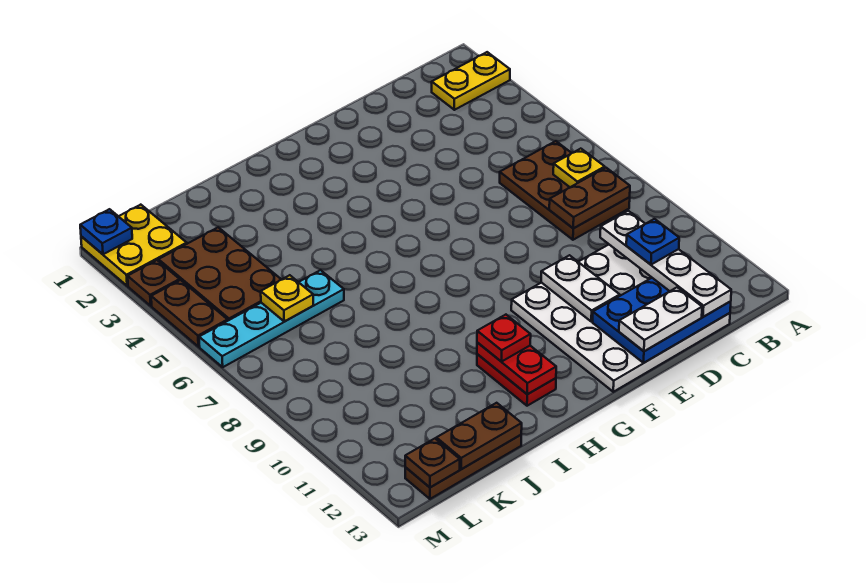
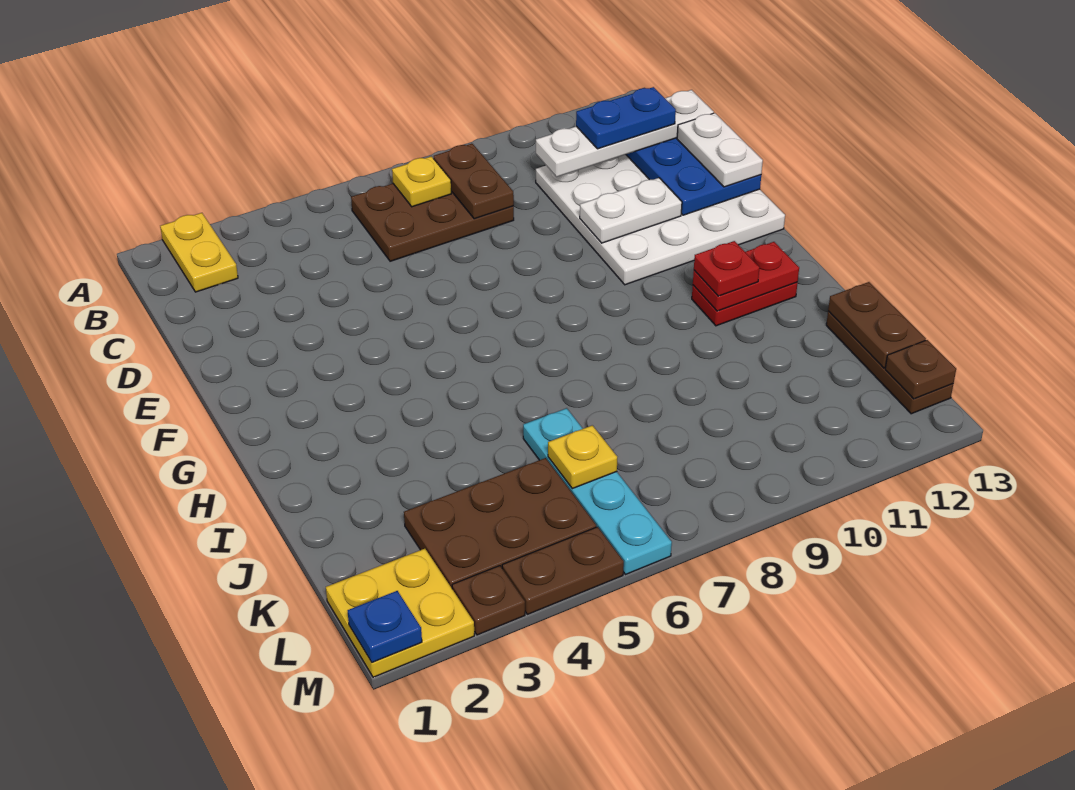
blue 1x1 plate [626,219,679,265] -> blue 1x2 plate [576,87,676,149]

